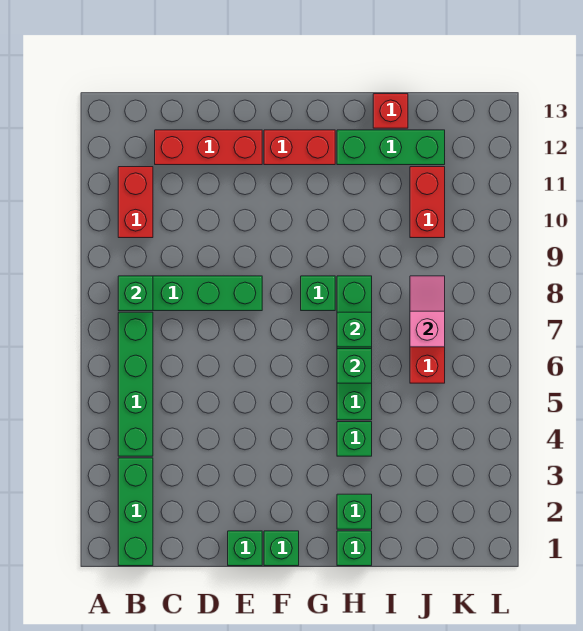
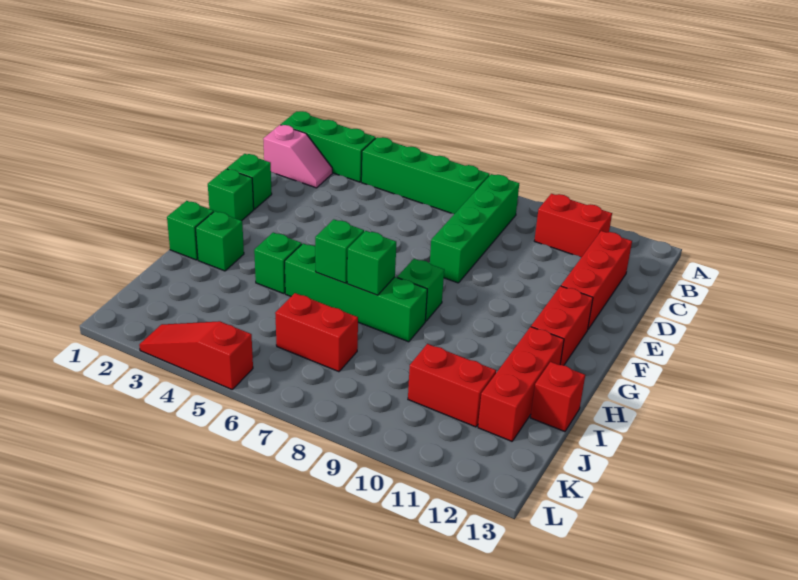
green 1x1 brick [118,276,153,311] -> none
green 1x3 brick [337,130,445,165] -> red 1x3 brick [478,327,564,441]
pink 1x2 slope [410,276,445,347] -> pink 1x2 slope moved to [263,125,332,188]
none -> red 1x3 slope [139,321,253,389]

